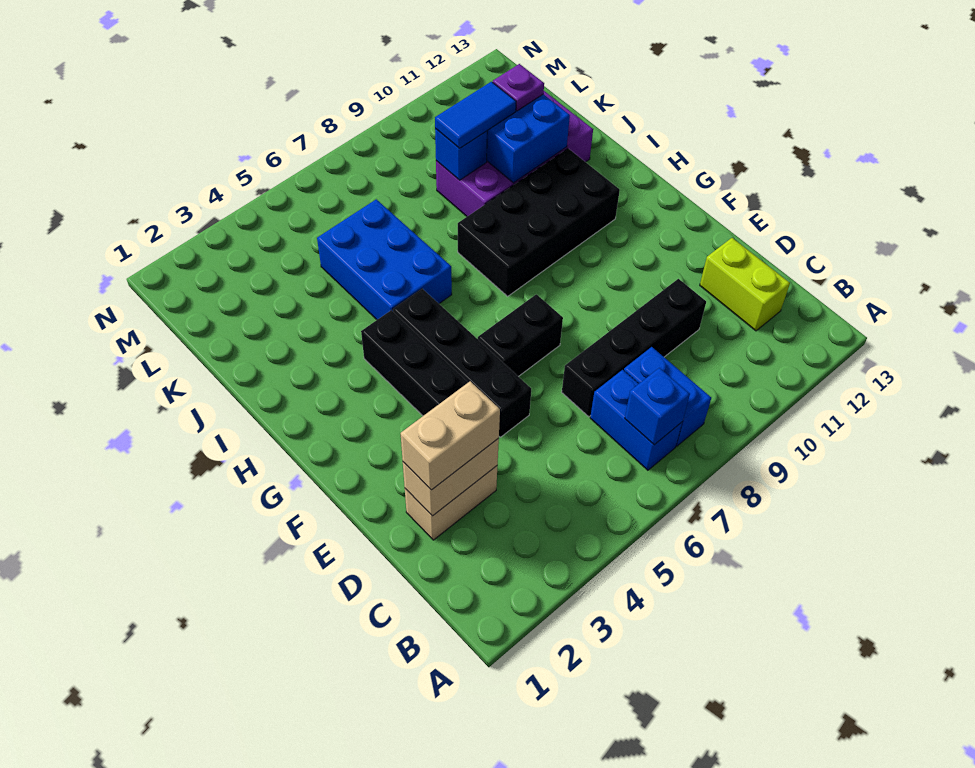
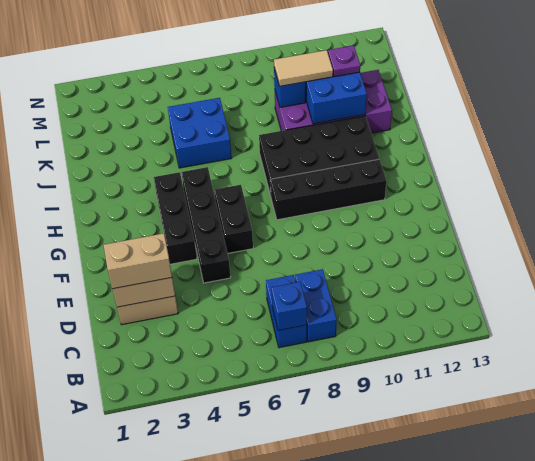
lime 1x2 brick [700,238,790,331] -> none
black 1x4 brick [562,279,706,417] -> black 1x4 brick moved to [270,159,386,220]
black 1x2 brick [478,294,563,377] -> black 1x2 brick turned to [215,185,253,253]
blue 2x3 brick [317,199,452,320] -> blue 2x2 brick [168,98,231,168]
blue 1x2 tile [435,82,516,148] -> tan 1x2 tile [274,50,333,86]

